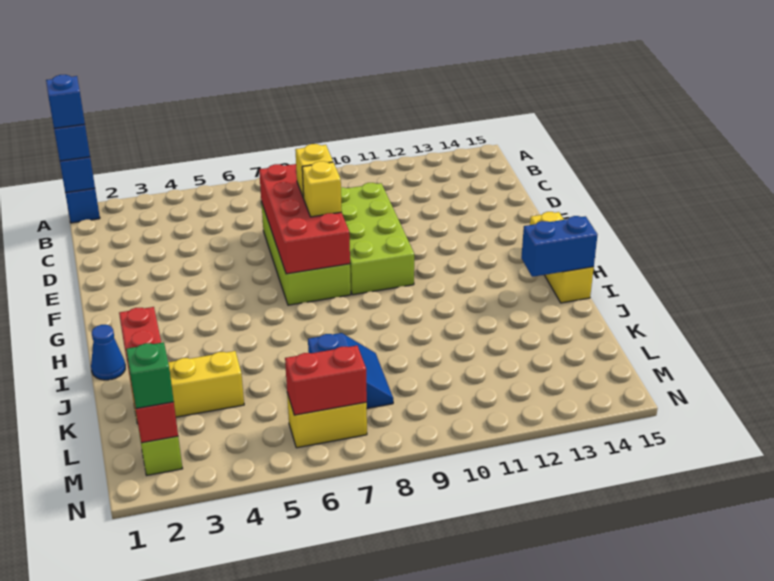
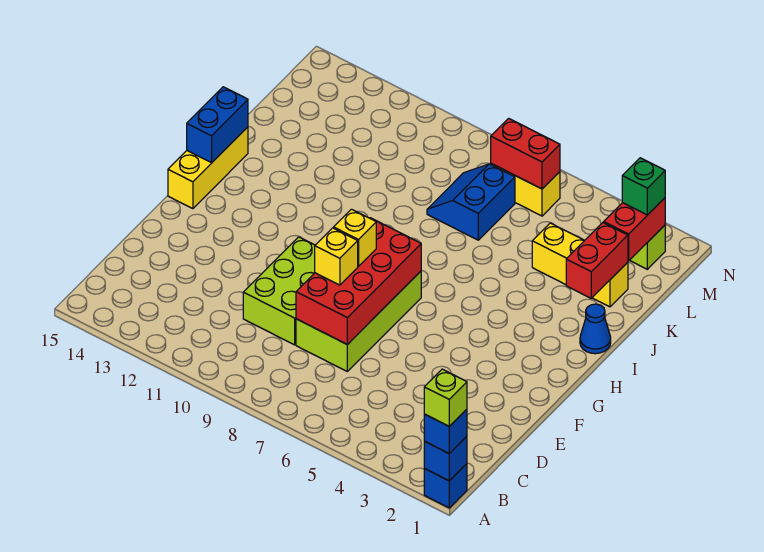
blue 1x1 brick [46,75,85,128] -> lime 1x1 brick [424,369,467,426]
lime 2x4 brick [341,183,414,295] -> lime 2x3 brick [243,237,315,345]
blue 1x2 brick [521,216,597,277] -> blue 1x2 brick turned to [187,87,248,163]

